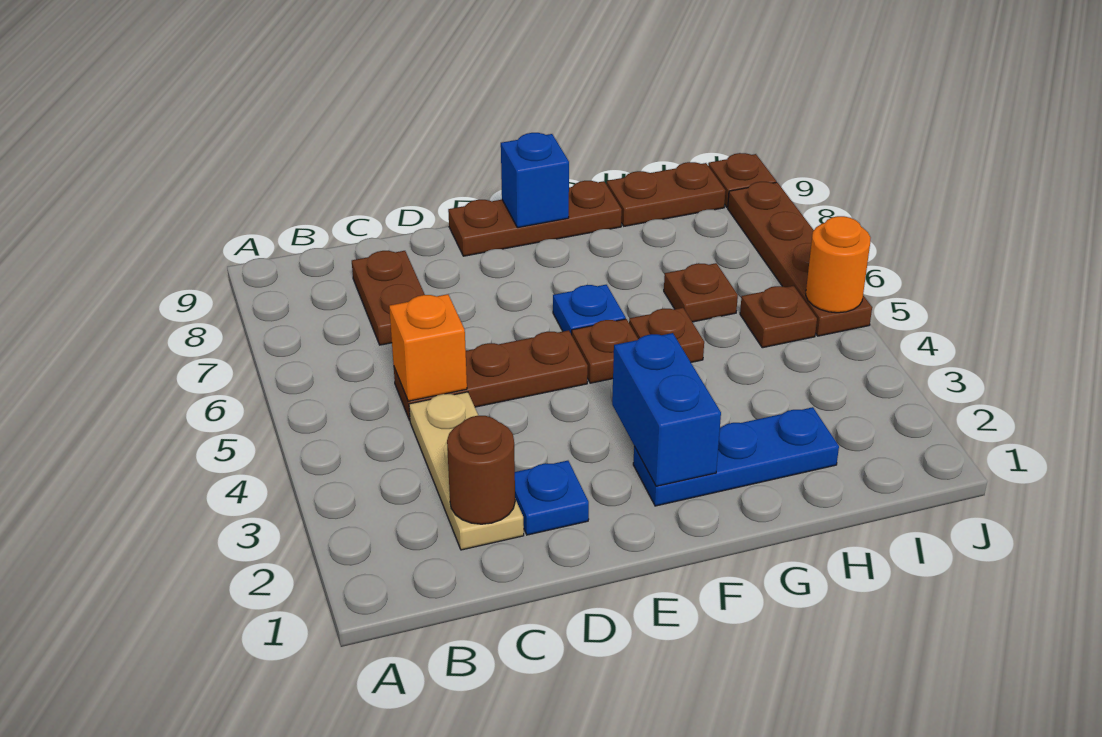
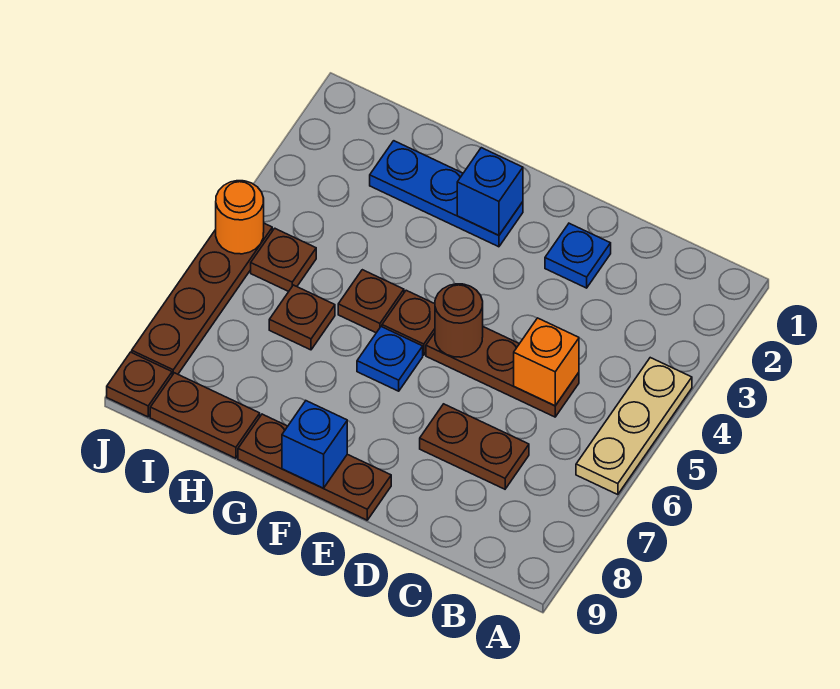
tan 1x3 plate [409,392,524,550] -> tan 1x3 plate moved to [576,358,692,495]
brown 1x1 round brick [447,416,515,524] -> brown 1x1 round brick moved to [435,284,483,357]
brown 1x2 plate [352,251,425,345] -> brown 1x2 plate turned to [420,404,529,489]
blue 1x2 brick [612,333,721,486] -> blue 1x1 brick [457,148,523,235]

